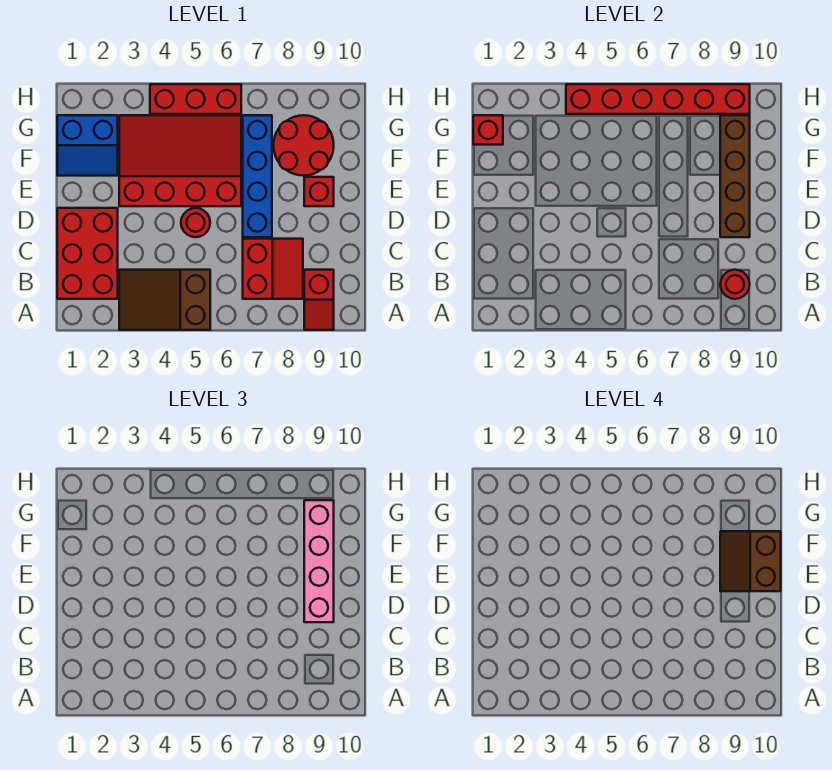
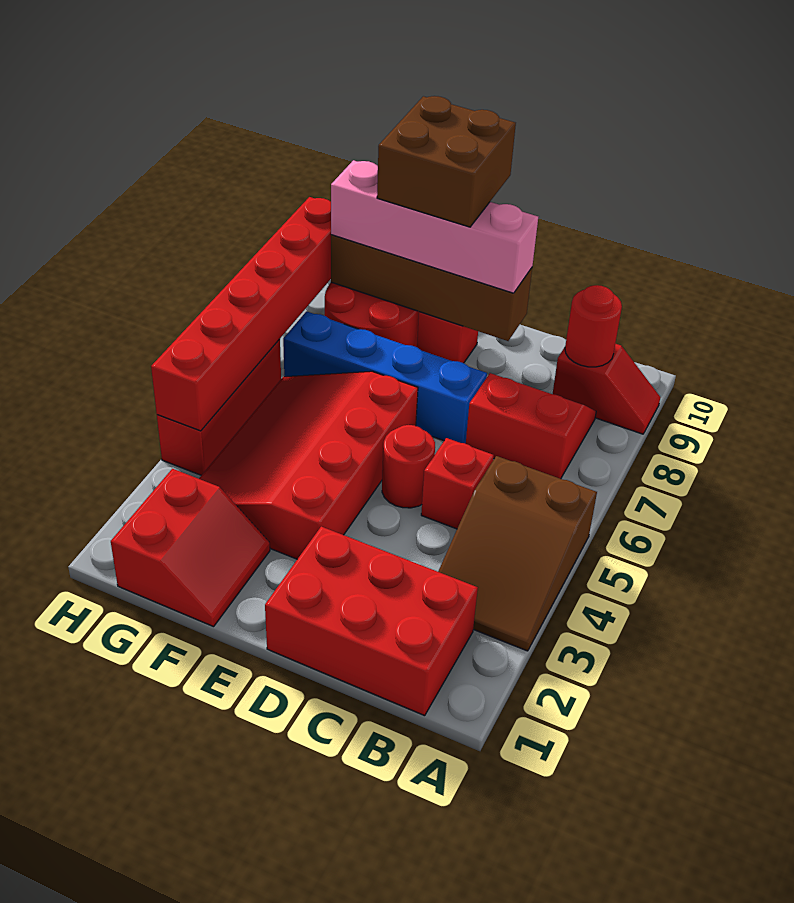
brown 2x2 slope [720,531,781,591] -> brown 2x2 brick [377,96,516,227]
blue 2x2 slope [57,115,118,176] -> red 2x2 slope [111,469,270,627]
red 1x1 brick [473,115,503,145] -> red 1x1 brick moved to [421,438,494,529]

